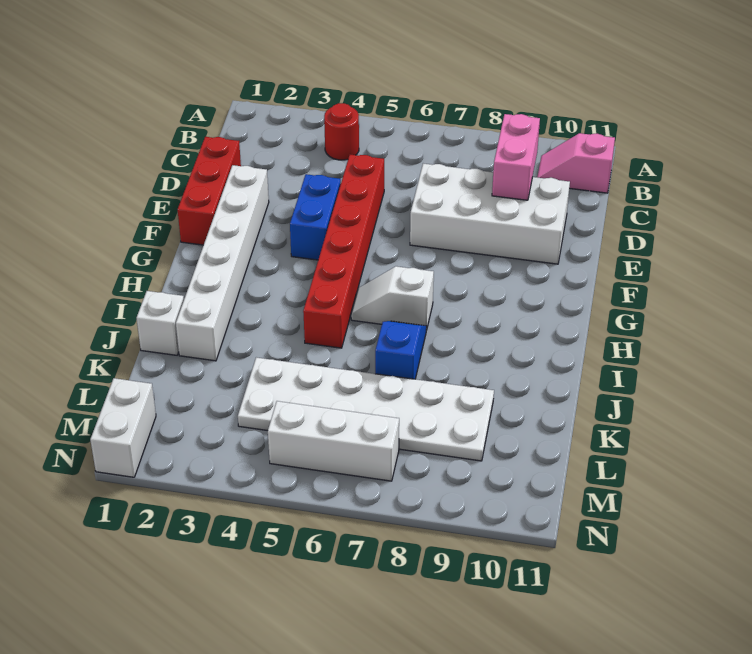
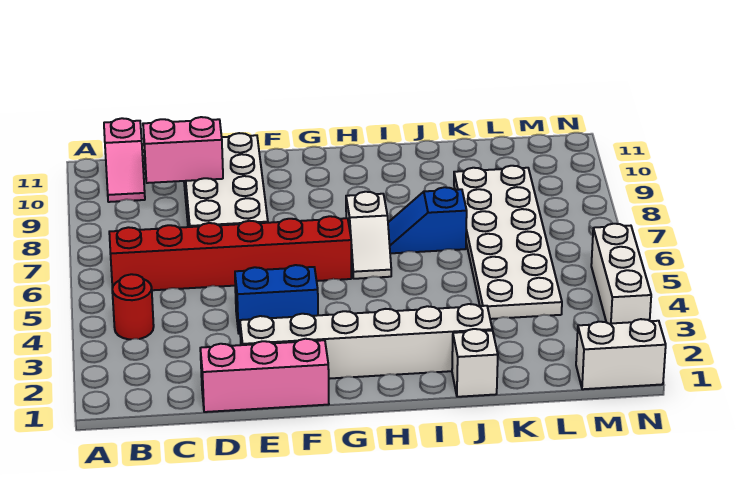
red 1x3 brick [178,137,241,245] -> pink 1x3 brick [200,339,329,412]
red 1x6 brick [303,155,384,348] -> red 1x6 brick moved to [109,216,351,290]
white 1x3 brick [268,401,399,481] -> white 1x3 brick moved to [591,224,651,324]

